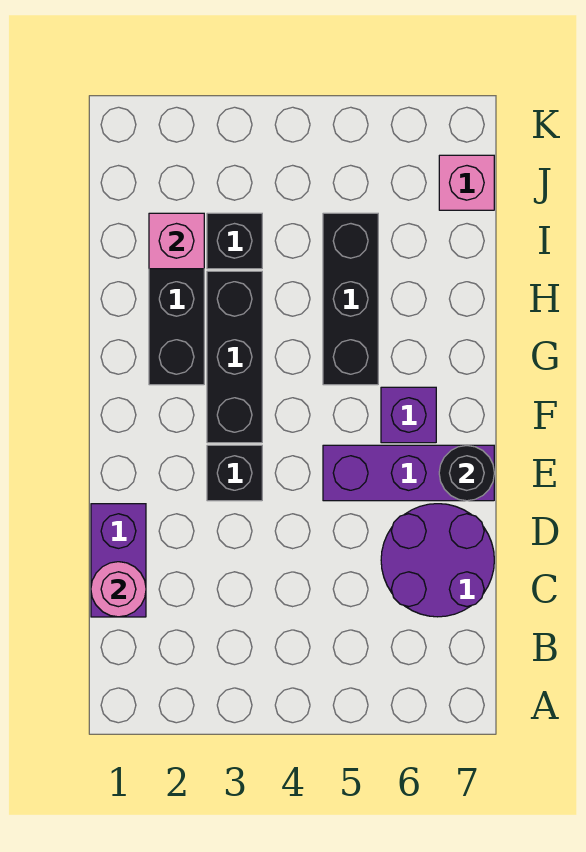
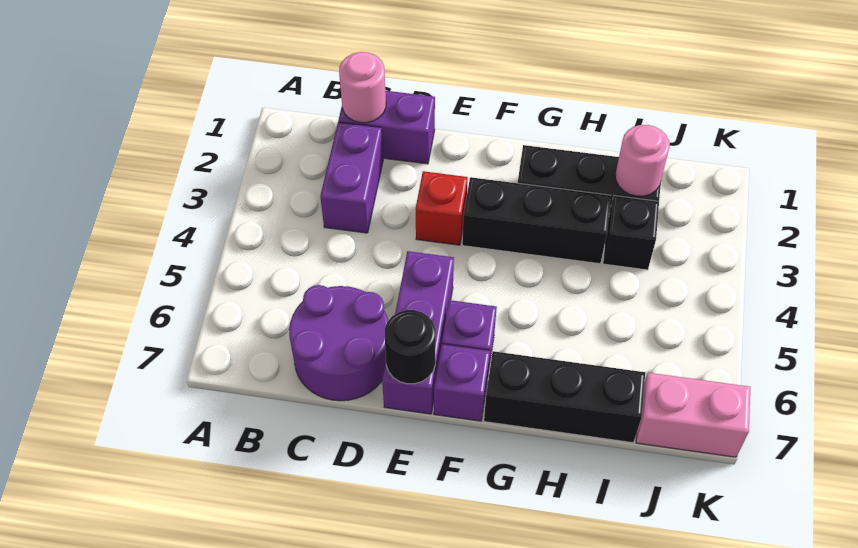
none -> purple 1x2 brick [320,122,383,233]
black 1x1 brick [207,445,262,501] -> red 1x1 brick [416,171,468,245]
none -> purple 1x1 brick [434,344,490,421]
black 1x3 brick [323,213,378,385] -> black 1x3 brick moved to [484,351,645,443]
pink 1x1 brick [149,213,204,269] -> pink 1x1 round brick [615,125,670,196]
pink 1x1 brick [439,155,494,210] -> pink 1x2 brick [636,373,750,457]

